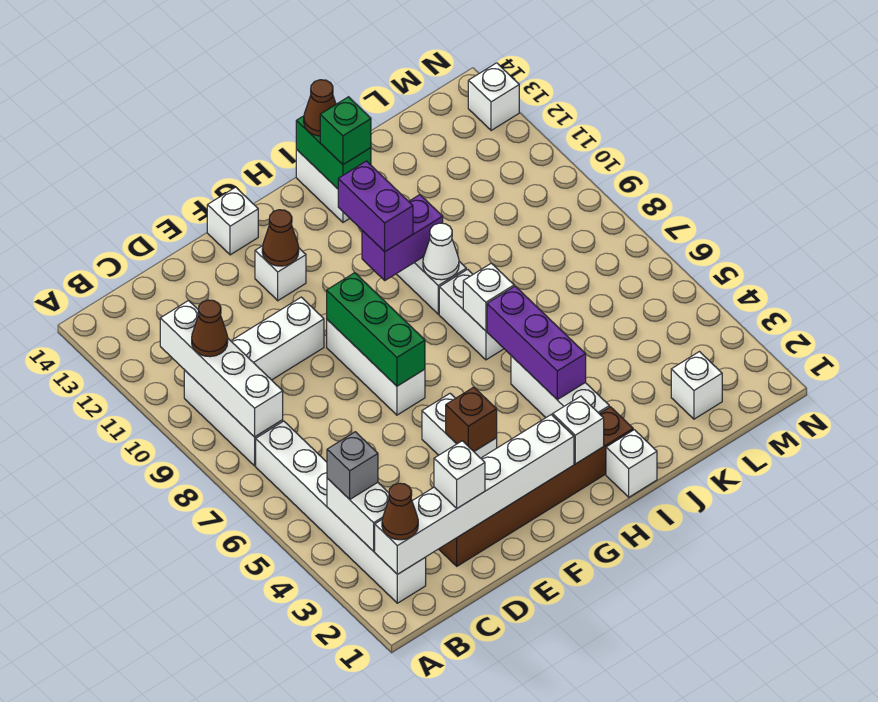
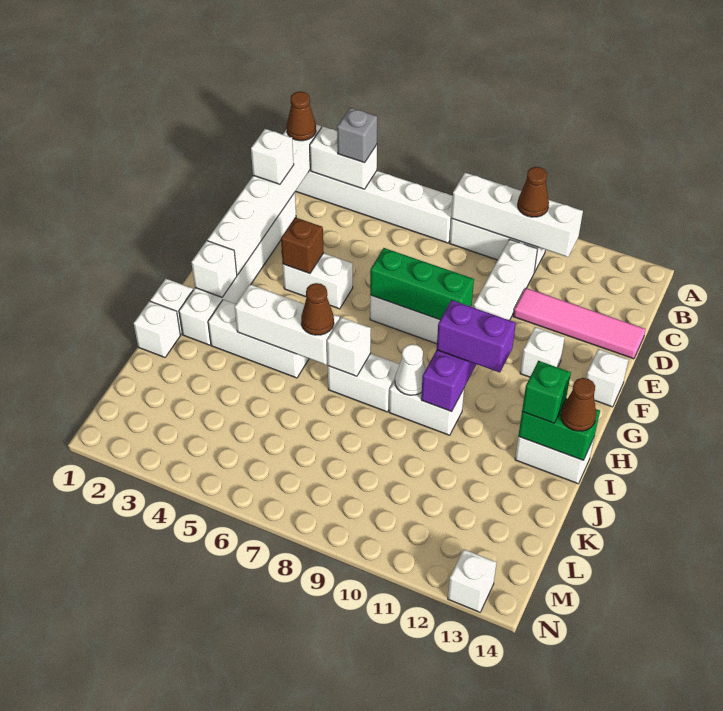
brown 1x6 brick [439,407,633,566] -> white 1x6 brick [179,192,296,345]
none -> pink 1x4 tile [513,288,646,359]
brown 1x1 cone [262,210,299,266] -> brown 1x1 cone moved to [301,283,334,335]
purple 1x3 brick [487,286,586,400] -> white 1x3 brick [235,284,340,365]
white 1x1 brick [671,352,722,419] -> white 1x1 brick moved to [134,301,181,357]

